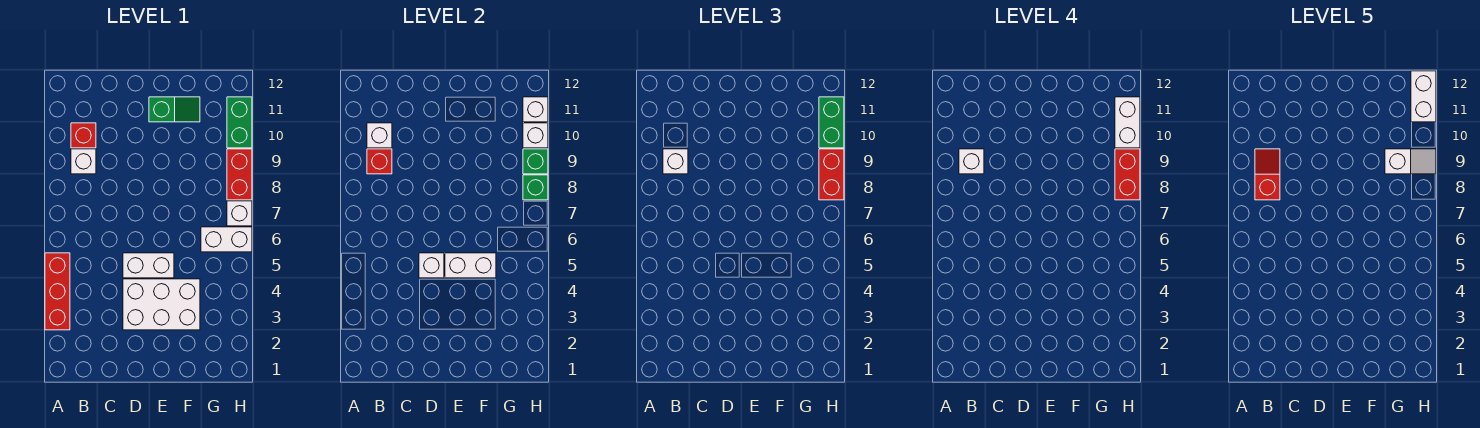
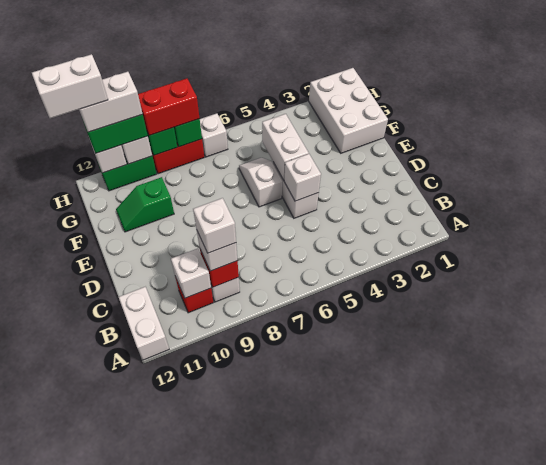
red 1x3 brick [45,253,70,330] -> none
red 1x2 slope [1255,149,1280,200] -> none
white 2x3 brick [123,279,200,330] -> white 2x3 brick moved to [309,68,388,153]
green 1x2 slope [149,97,200,122] -> green 1x2 slope turned to [116,177,174,232]
white 1x2 brick [201,227,252,252] -> white 1x2 brick moved to [119,287,169,360]
white 1x2 slope [1385,149,1436,174] -> white 1x2 slope moved to [239,158,282,207]
red 1x2 brick [1115,149,1140,200] -> none

